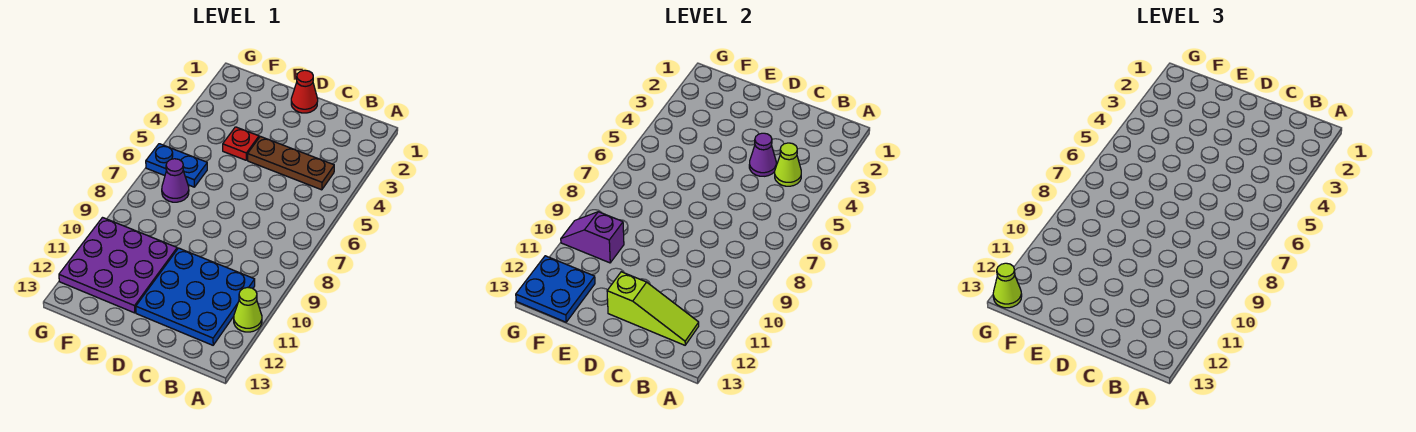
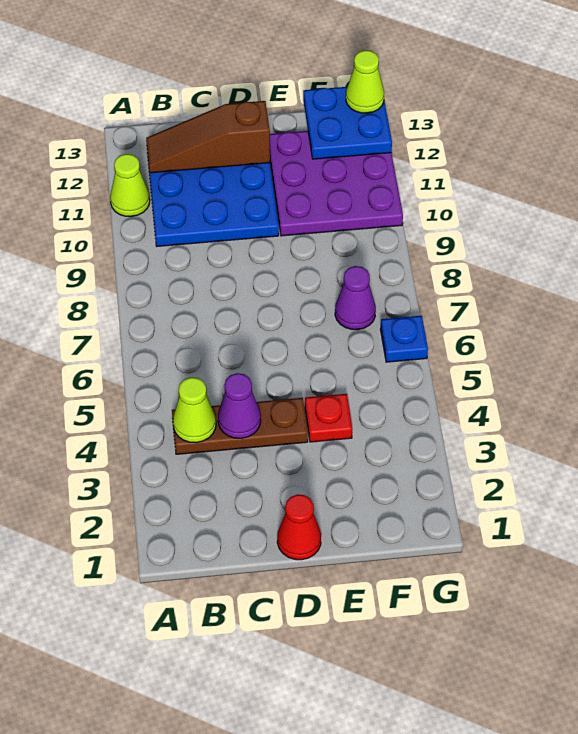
lime 1x3 slope [607,272,699,345] -> brown 1x3 slope [146,101,270,173]
blue 1x2 plate [146,144,207,187] -> blue 1x1 plate [380,316,428,362]
purple 1x2 slope [561,212,624,263] -> none

